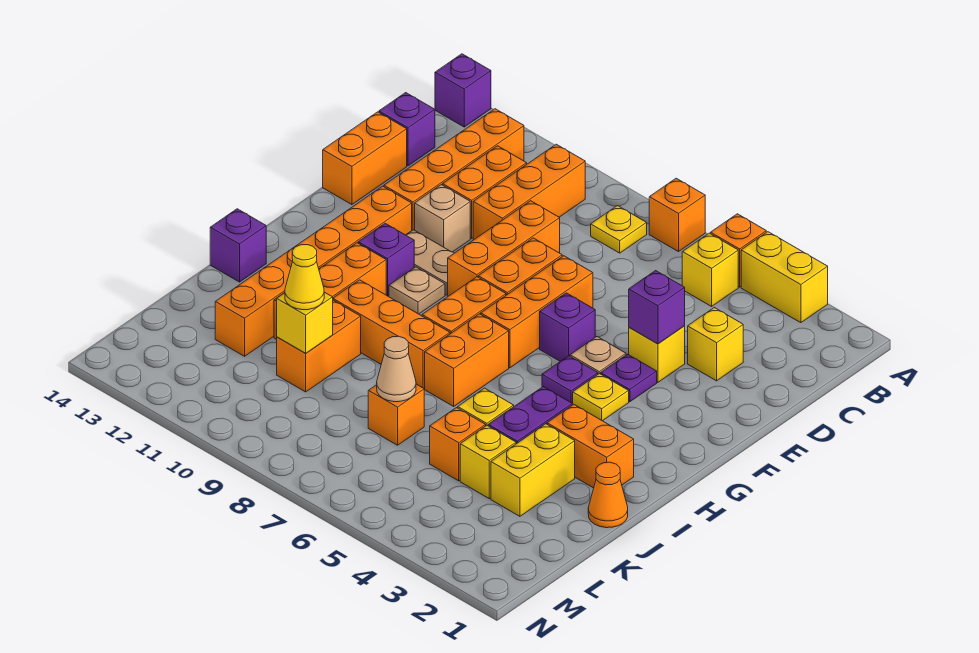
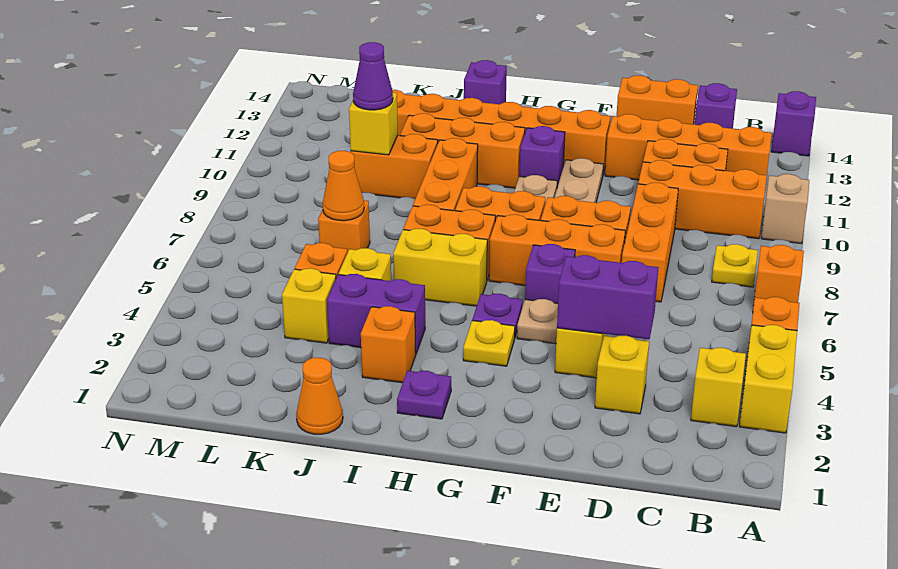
yellow 1x1 brick [682,233,738,306] -> yellow 1x1 brick moved to [691,348,746,427]
orange 1x3 brick [448,201,560,296] -> orange 1x3 brick turned to [622,182,678,302]
purple 1x1 brick [629,271,685,344] -> purple 1x2 brick [557,255,658,339]
tan 1x1 brick [415,185,470,252] -> tan 1x1 brick moved to [761,174,809,244]
purple 1x1 plate [601,354,657,402] -> purple 1x1 plate moved to [397,371,451,419]
orange 1x2 brick [547,404,634,488] -> orange 1x1 brick [361,306,416,383]
yellow 1x2 brick [491,424,575,516] -> yellow 1x2 brick moved to [393,229,487,306]
tan 1x1 cone [377,336,416,402] -> orange 1x1 cone [323,151,364,221]
yellow 1x1 cone [285,245,324,310] -> purple 1x1 cone [353,42,393,110]

